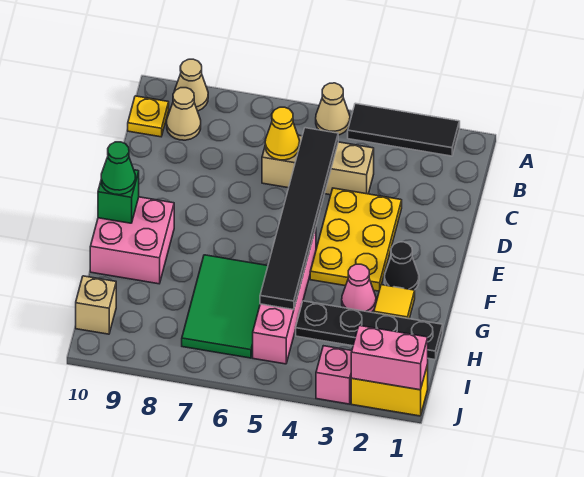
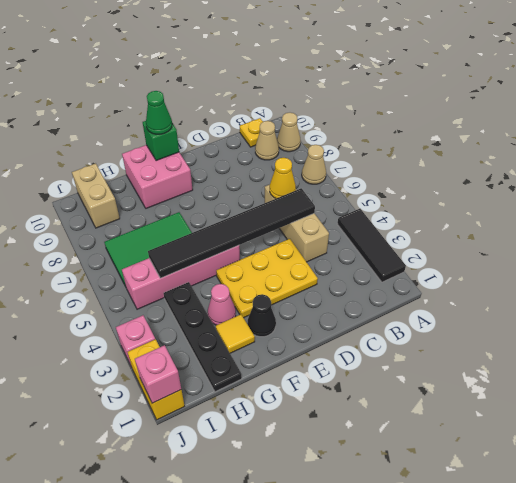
tan 1x1 cone [316,83,350,135] -> tan 1x1 cone moved to [302,145,326,184]
tan 1x1 brick [76,276,116,334] -> tan 1x2 brick [72,163,120,228]
pink 1x2 brick [351,326,428,390] -> pink 1x1 brick [135,345,181,403]

